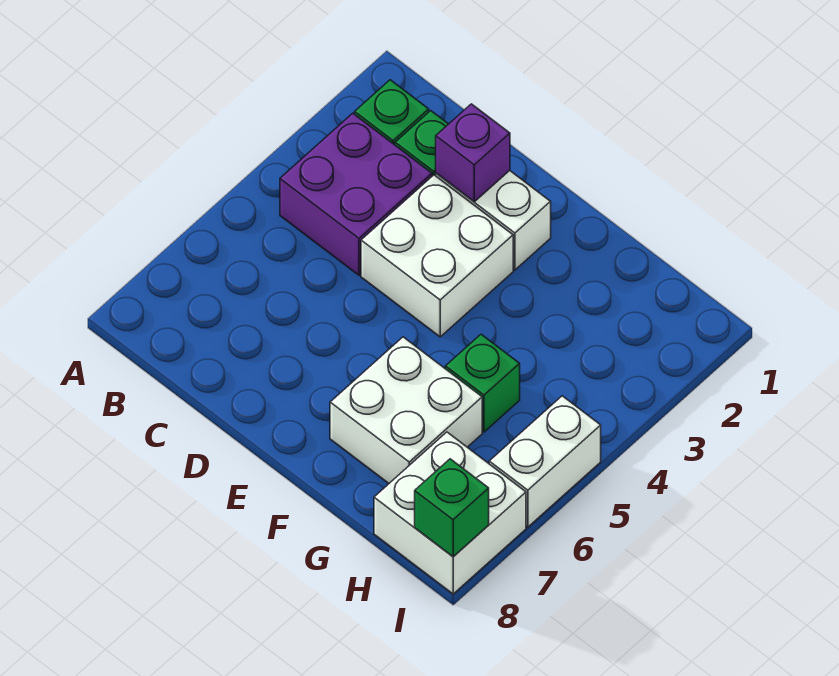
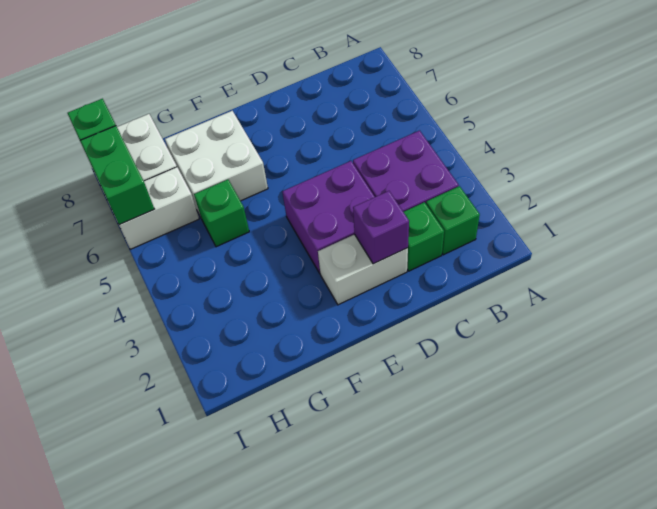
white 2x2 brick [361,175,513,337] -> purple 2x2 brick [282,161,375,273]
white 1x2 brick [489,396,601,527] -> white 1x2 brick turned to [119,167,199,249]
none -> green 1x2 brick [80,126,154,225]

